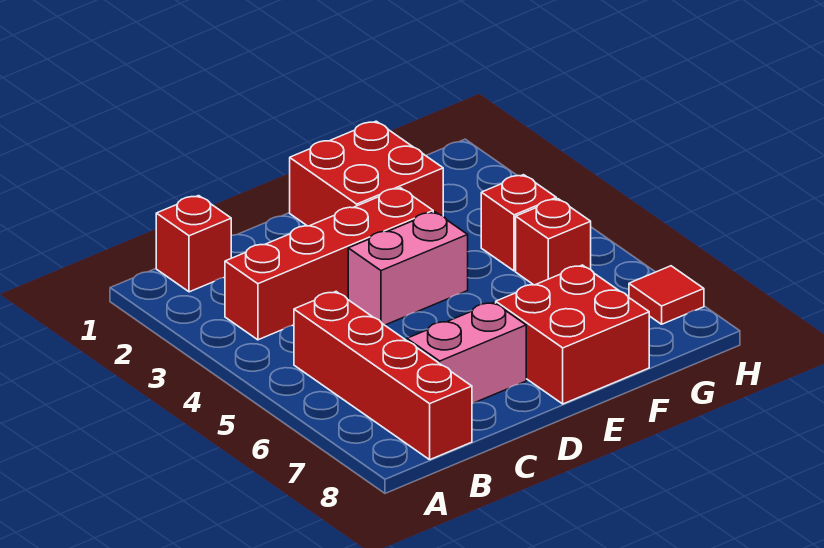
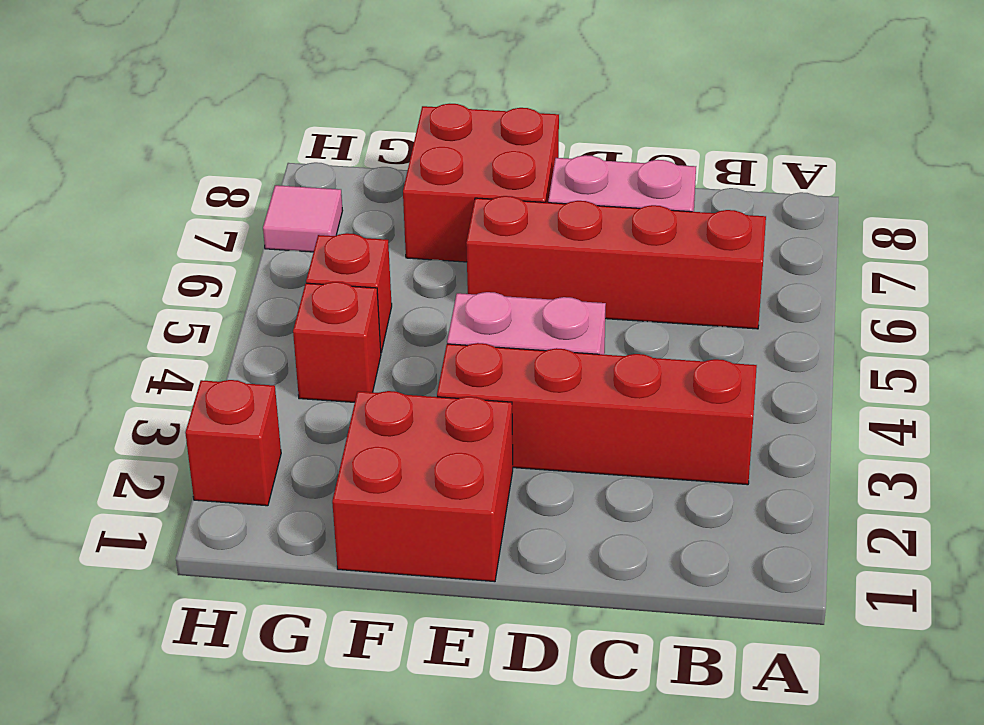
red 1x1 brick [156,196,231,292] -> red 1x1 brick moved to [185,380,281,506]
red 1x4 brick [294,292,472,460] -> red 1x4 brick turned to [466,196,766,329]
red 1x1 tile [629,266,704,324] -> pink 1x1 tile [263,185,343,252]

